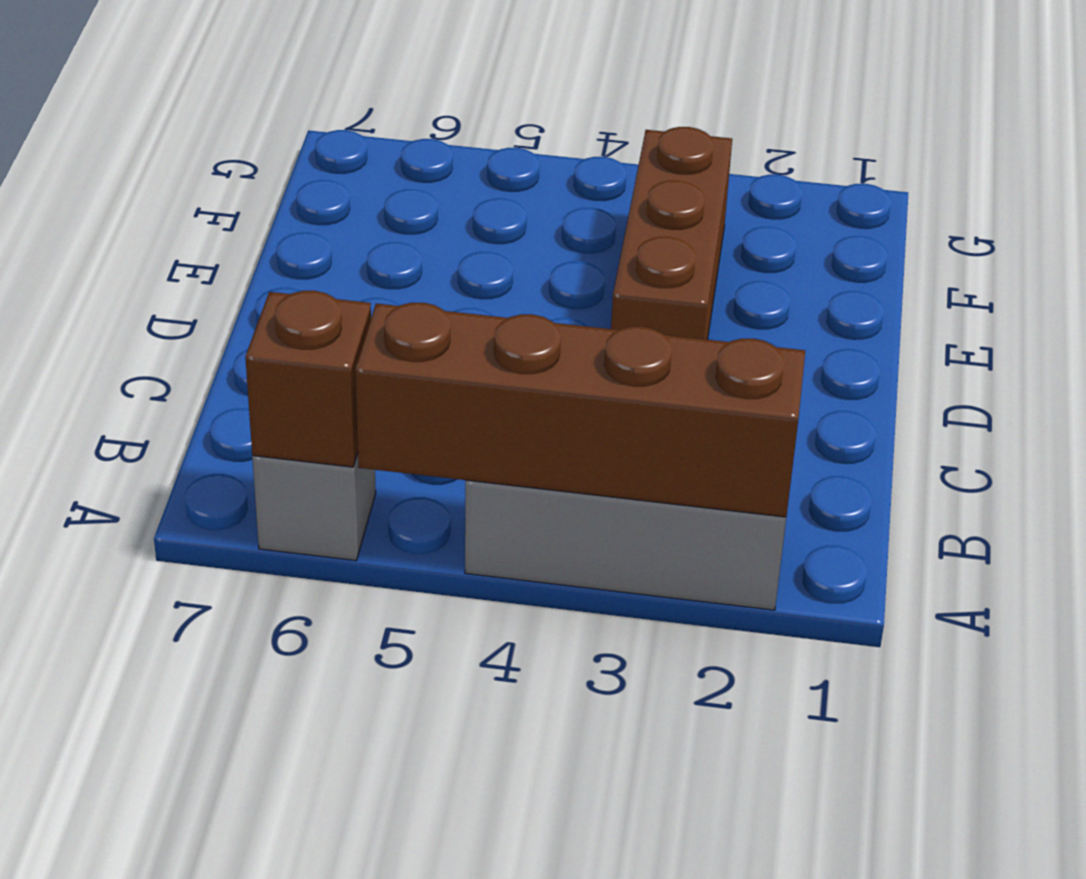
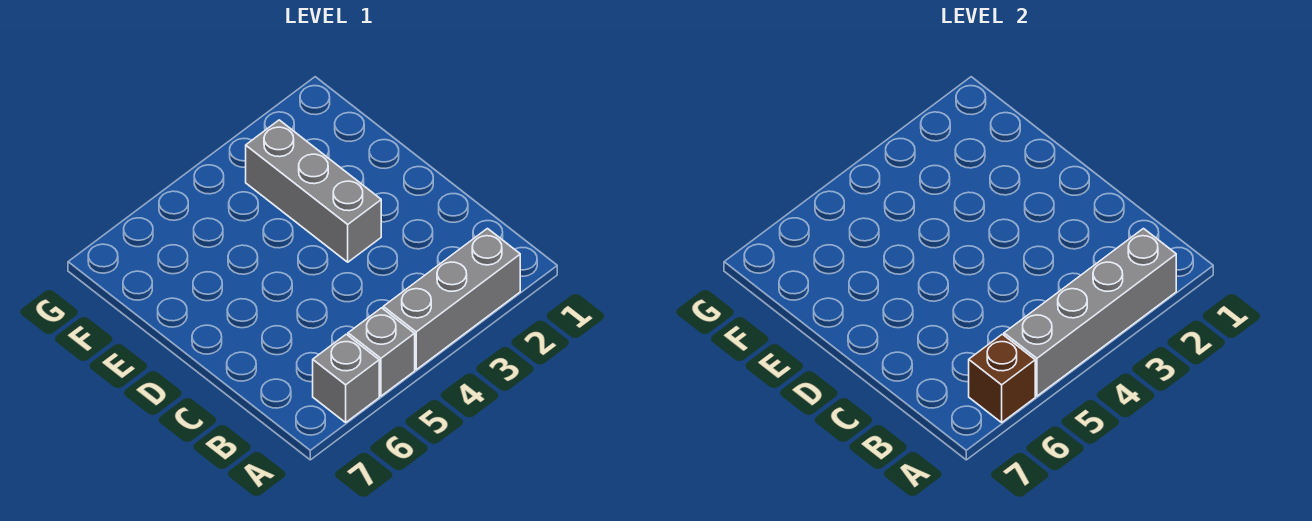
brown 1x4 brick [355,303,805,517] -> grey 1x4 brick [1004,229,1176,396]
none -> grey 1x1 brick [348,308,415,396]
brown 1x3 brick [611,127,732,340] -> grey 1x3 brick [246,120,381,262]

